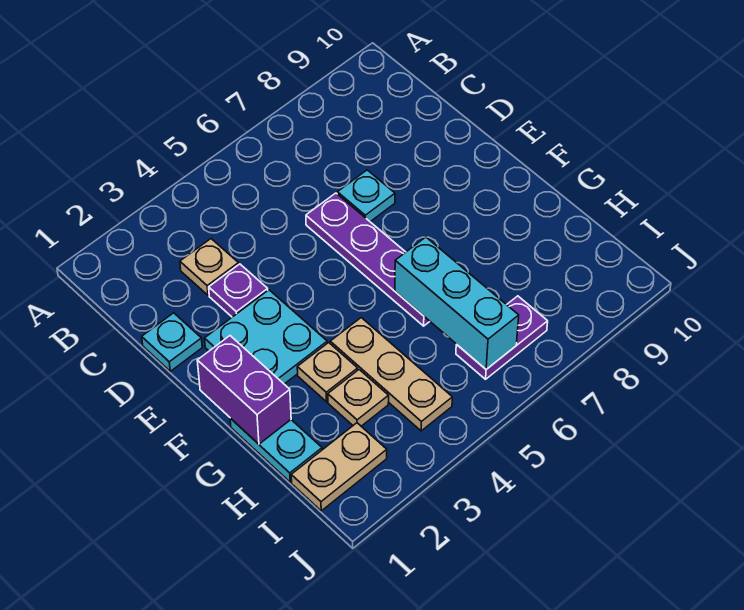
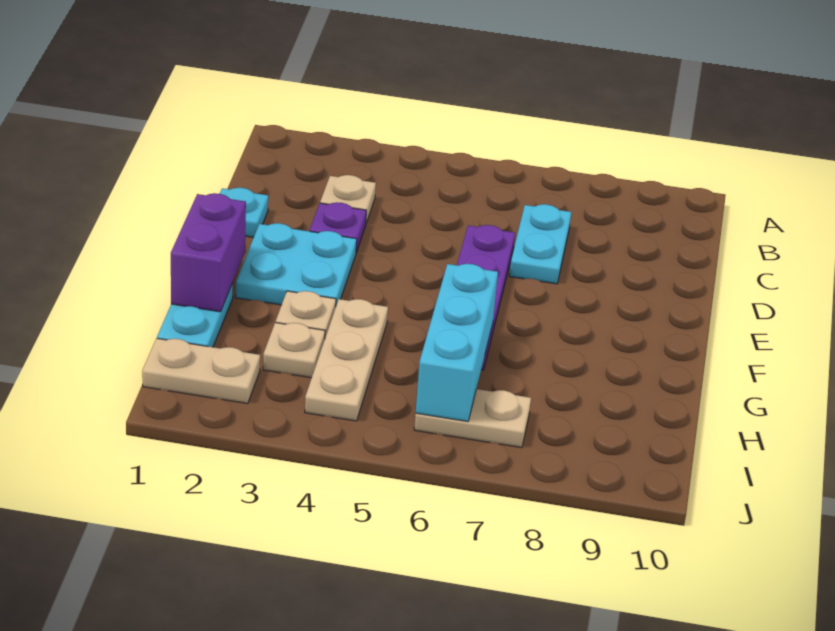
cyan 1x1 plate [337,170,395,222] -> cyan 1x2 plate [509,204,571,284]
purple 1x2 plate [456,296,548,379] -> tan 1x2 plate [414,389,531,448]

